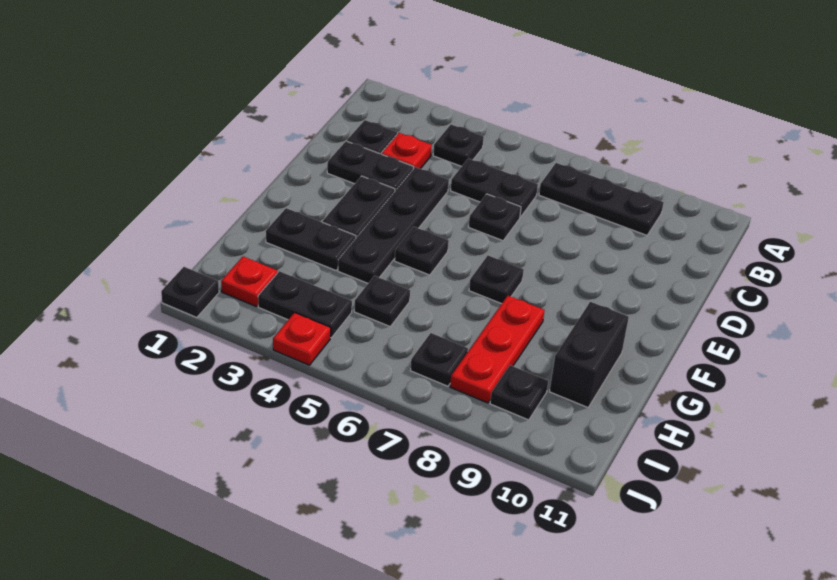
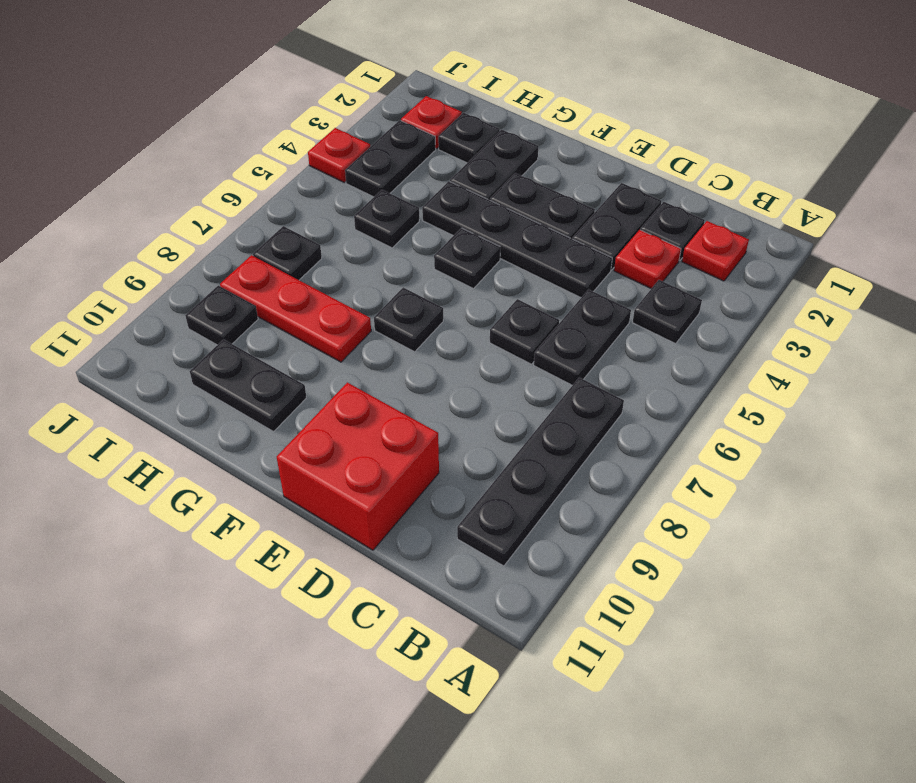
none -> red 1x1 plate [682,221,749,281]
black 1x3 plate [539,163,664,235] -> black 1x4 plate [457,377,624,566]
none -> red 2x2 brick [277,382,439,550]
black 1x2 brick [549,302,629,407] -> black 1x2 plate [190,339,306,431]
black 1x1 plate [161,267,219,317] -> black 1x1 plate moved to [438,113,500,163]

